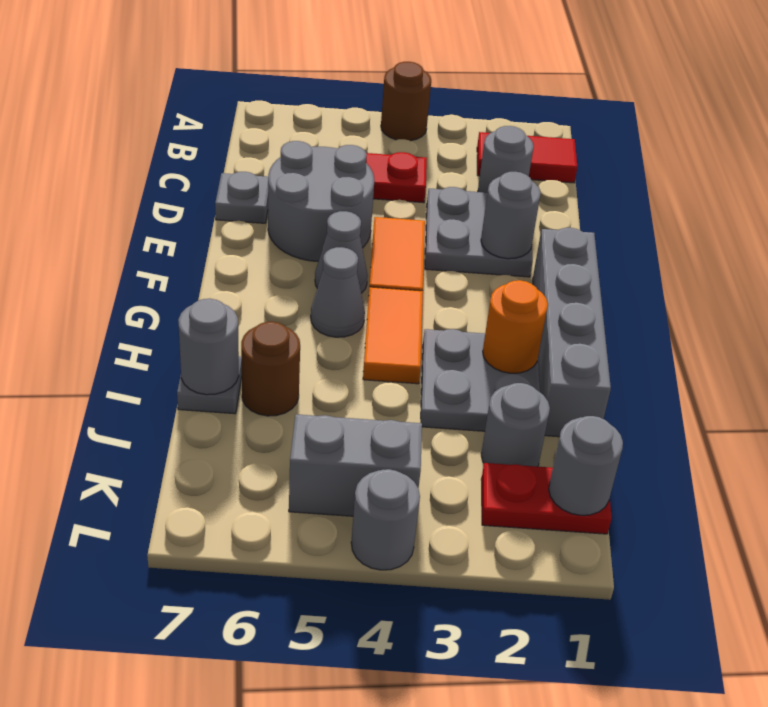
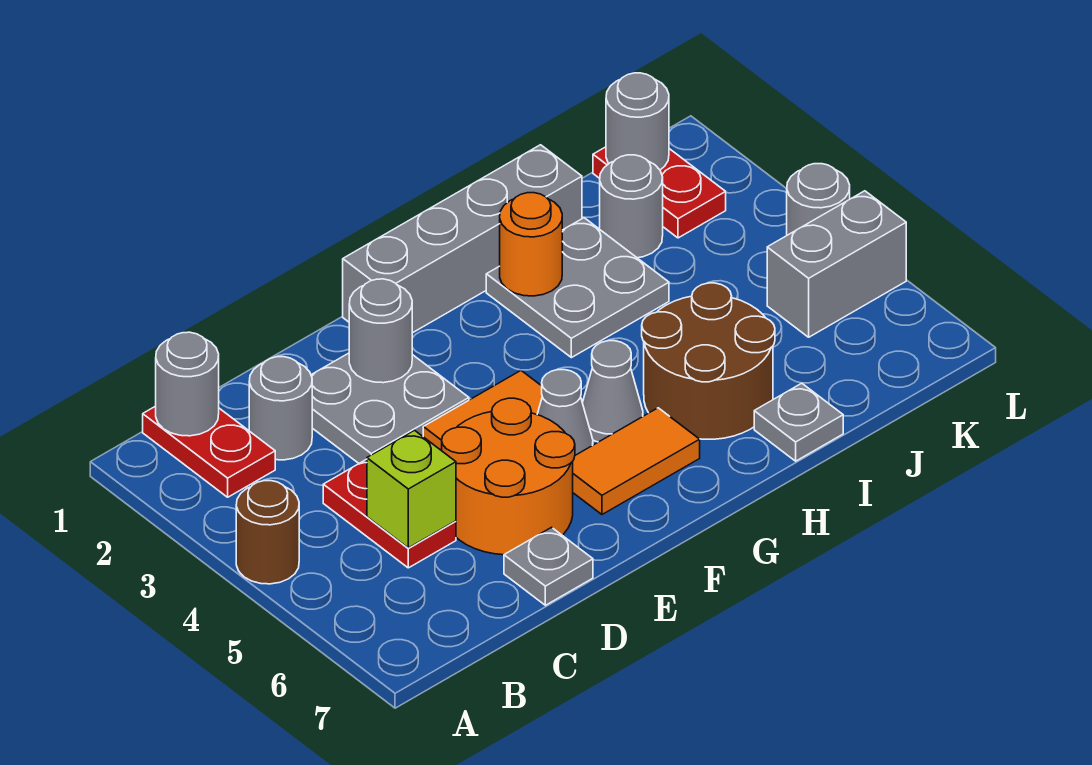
red 1x2 tile [477,132,577,183] -> red 1x2 plate [143,406,275,497]
none -> lime 1x1 brick [367,430,456,548]
grey 2x2 round brick [268,141,374,261] -> orange 2x2 round brick [442,398,575,555]
orange 1x2 tile [363,287,423,384] -> orange 1x2 tile moved to [573,408,700,514]
brown 1x1 round brick [241,322,300,416] -> brown 2x2 round brick [642,283,775,439]
grey 1x1 round brick [178,299,239,395] -> grey 1x1 round brick moved to [156,332,219,436]
grey 1x2 brick [289,414,422,516] -> grey 1x2 brick turned to [767,191,906,337]

